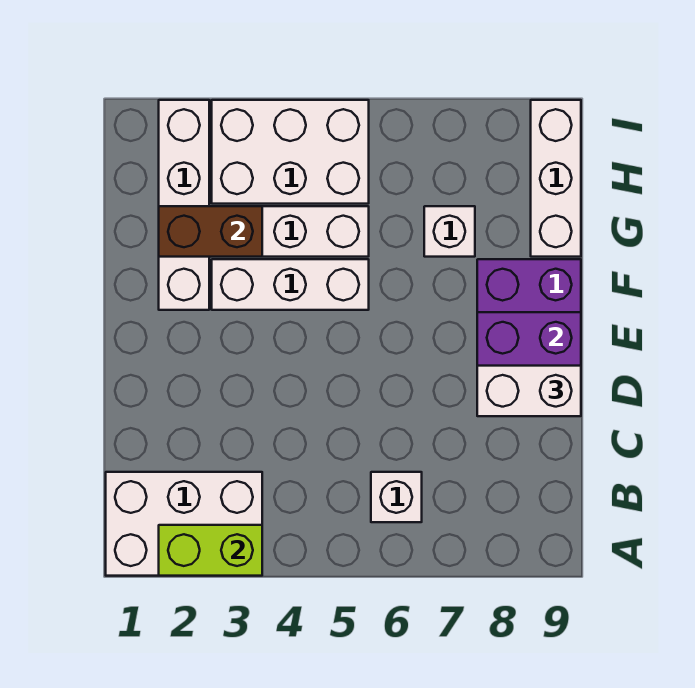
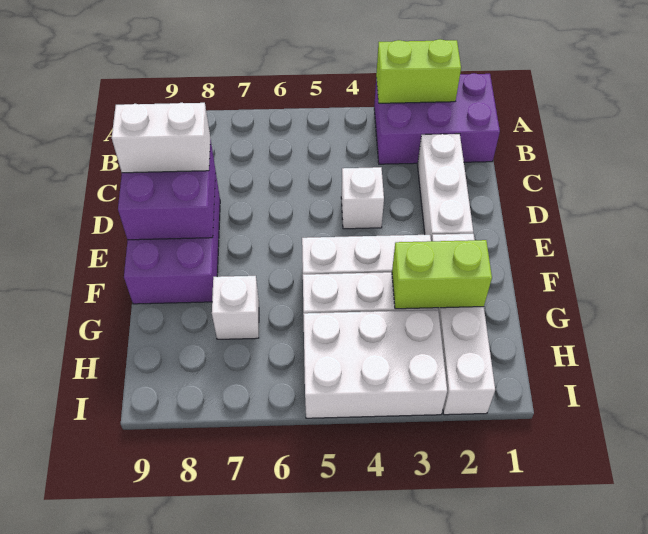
white 2x3 brick [106,472,262,576] -> purple 2x3 brick [374,73,500,164]
white 1x1 brick [371,472,422,522] -> white 1x1 brick moved to [341,167,384,229]
brown 1x2 brick [159,206,262,257] -> lime 1x2 brick [392,240,492,309]
white 1x3 brick [531,100,581,257] -> white 1x3 brick moved to [418,134,473,240]

